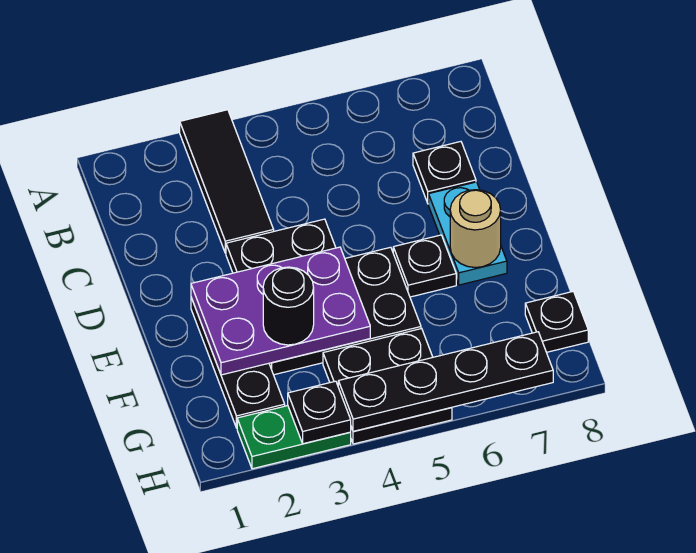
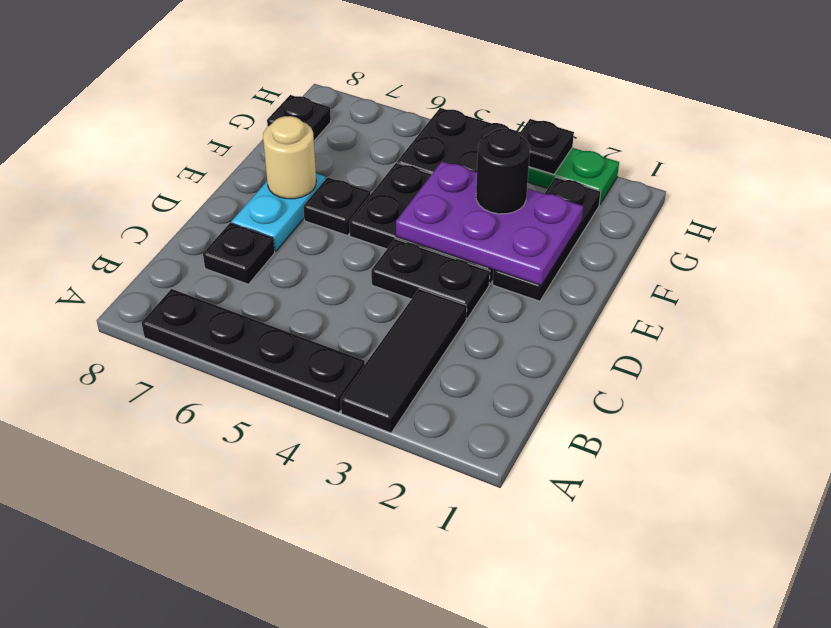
black 1x4 plate [338,332,553,431] -> black 1x4 plate moved to [142,289,365,413]

